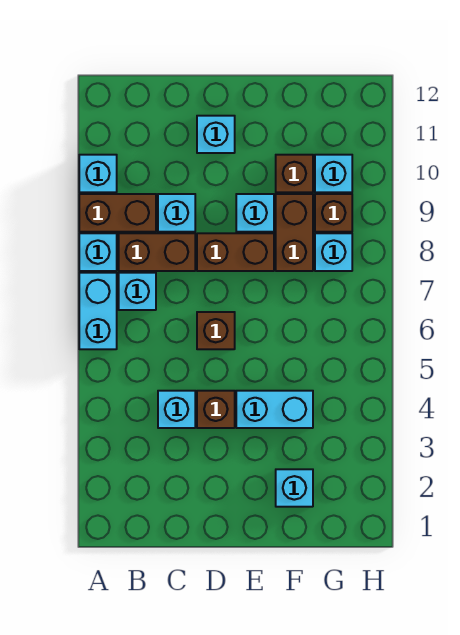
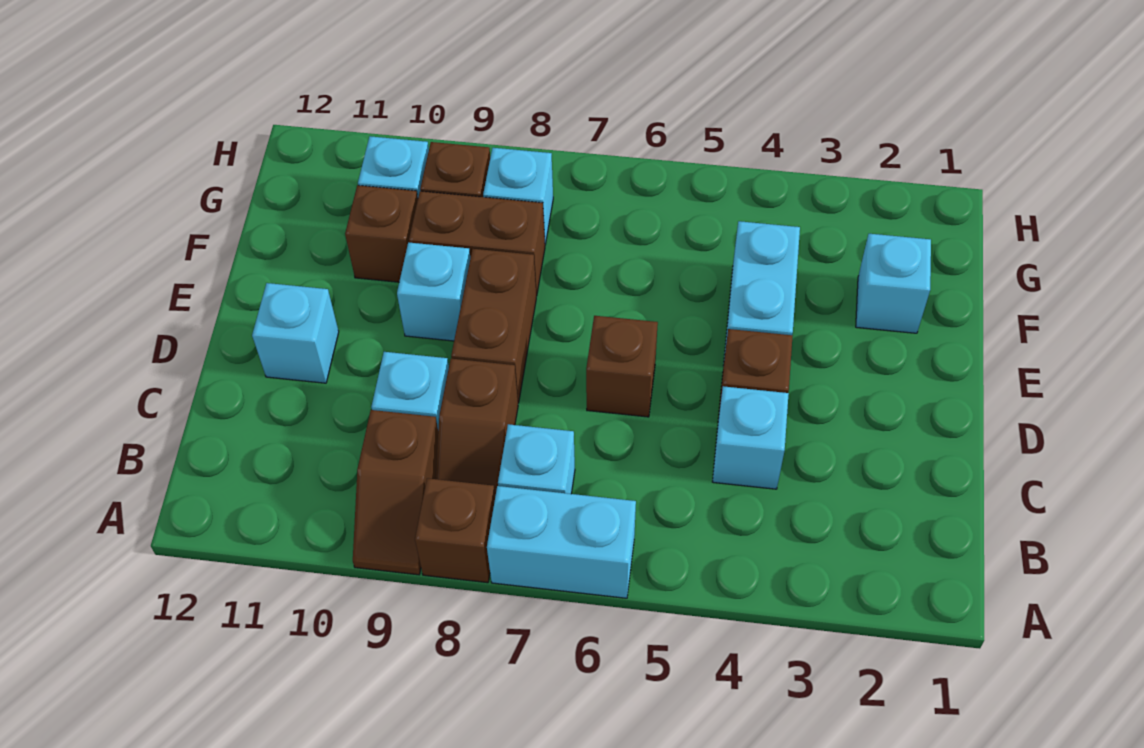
cyan 1x1 brick [79,233,117,271] -> brown 1x1 brick [415,478,495,583]
brown 1x2 brick [79,194,156,232] -> brown 1x2 slope [353,410,438,575]
cyan 1x1 brick [79,155,117,192] -> none
brown 1x2 brick [119,233,195,271] -> brown 1x2 slope [435,359,518,496]

